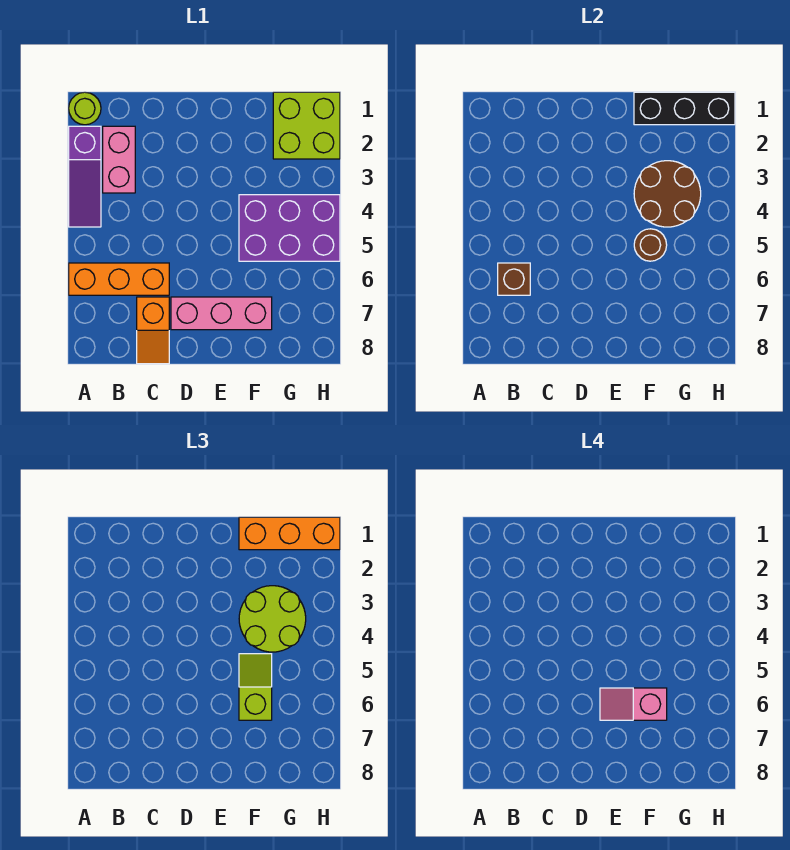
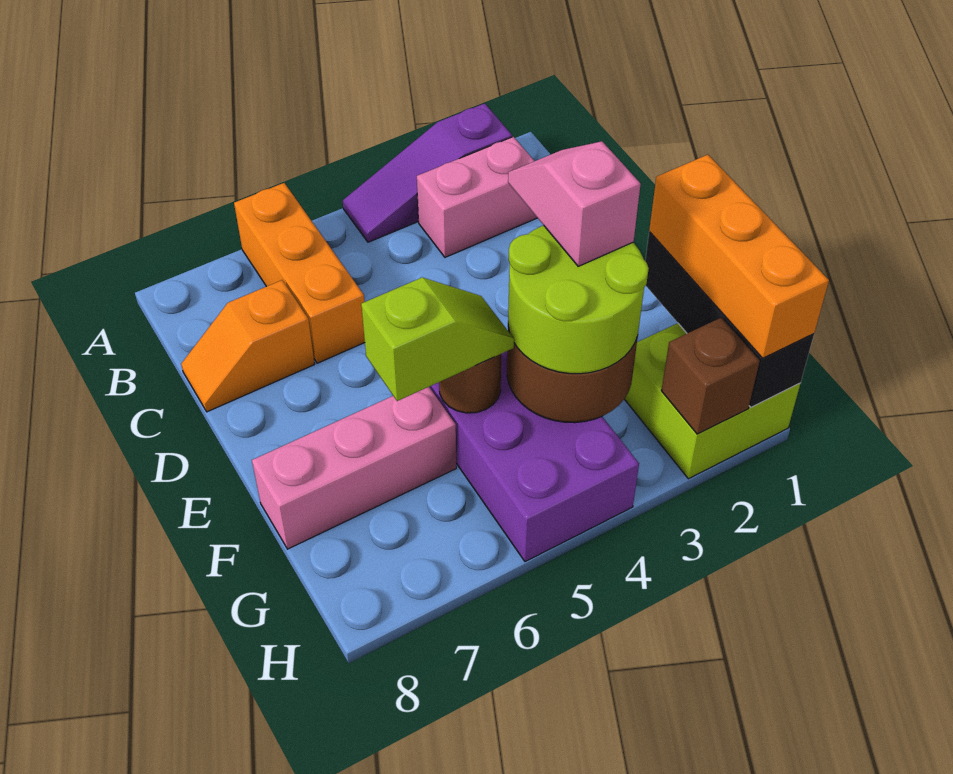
lime 1x1 round brick [69,92,101,125] -> none
brown 1x1 brick [498,263,530,295] -> brown 1x1 brick moved to [661,318,760,434]
pink 1x3 brick [171,297,272,330] -> pink 1x3 brick turned to [252,387,456,549]
pink 1x2 slope [600,688,667,720] -> pink 1x2 slope moved to [508,141,641,266]

